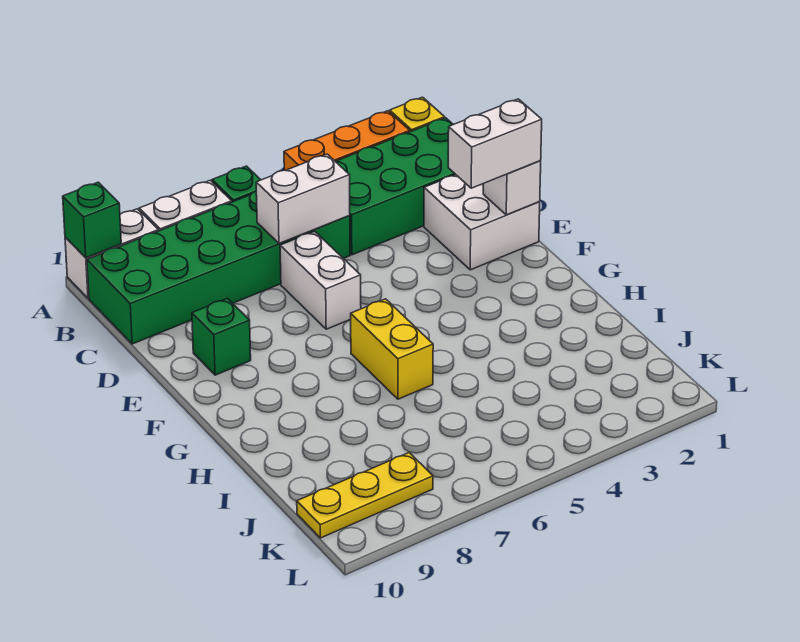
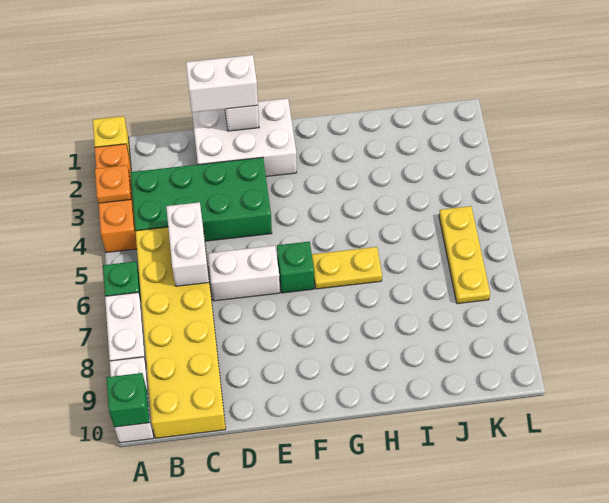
none -> orange 1x1 plate [95,165,131,203]
green 2x4 brick [335,118,456,255] -> green 2x4 brick turned to [130,157,272,241]
green 2x6 brick [87,191,350,344] -> yellow 2x6 brick [135,227,226,438]
white 2x2 brick [424,175,540,270] -> white 2x3 brick [192,98,297,176]
white 1x2 brick [448,99,542,188] -> white 1x2 brick turned to [186,55,258,112]
green 1x1 brick [192,298,251,375] -> green 1x1 brick moved to [277,242,314,293]
yellow 1x2 brick [351,299,433,399] -> yellow 1x2 plate [312,247,382,289]
yellow 1x3 plate [297,453,433,538] -> yellow 1x3 plate moved to [439,206,490,304]

